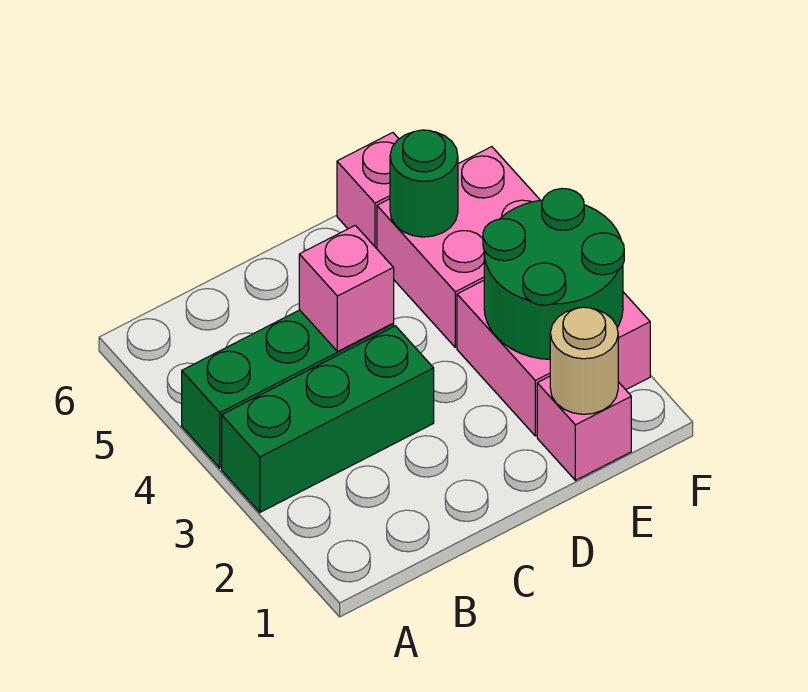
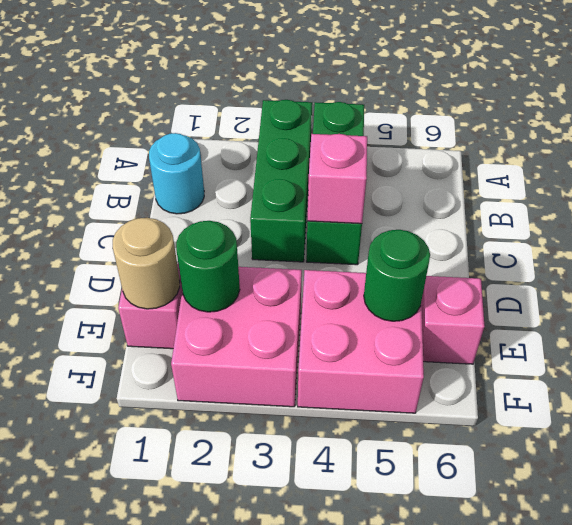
none -> cyan 1x1 round brick [149,133,204,214]
green 2x2 round brick [483,188,624,359] -> green 1x1 round brick [176,221,240,312]

